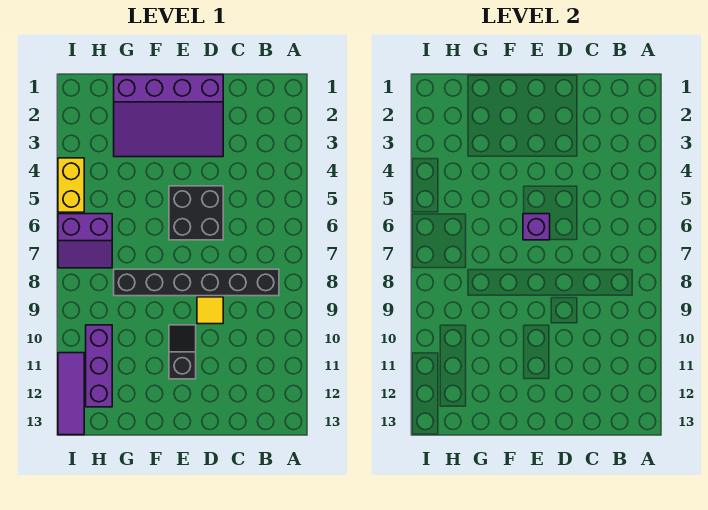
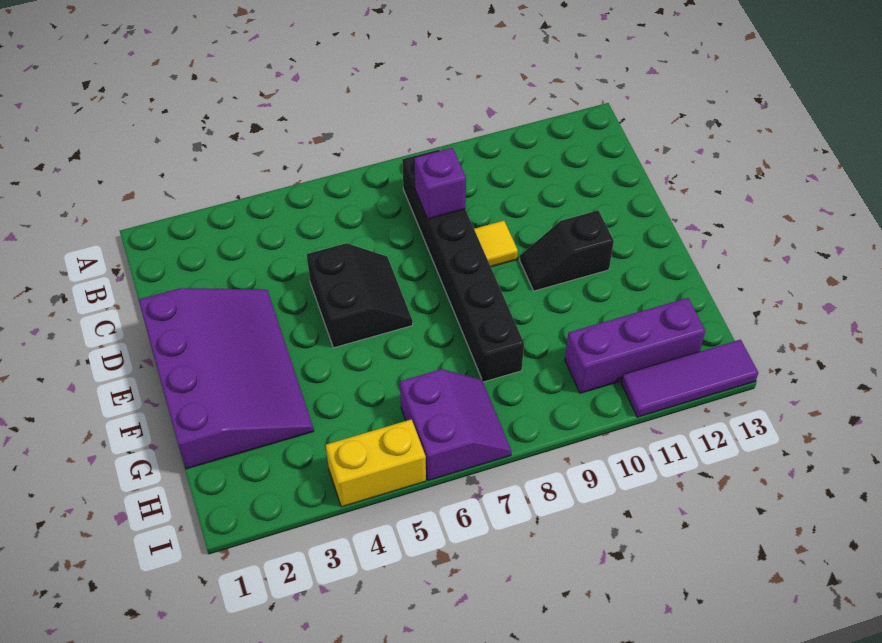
black 2x2 brick [169,186,223,240] -> black 2x2 slope [307,243,413,348]
purple 1x1 brick [523,214,550,240] -> purple 1x1 brick moved to [414,148,466,219]

